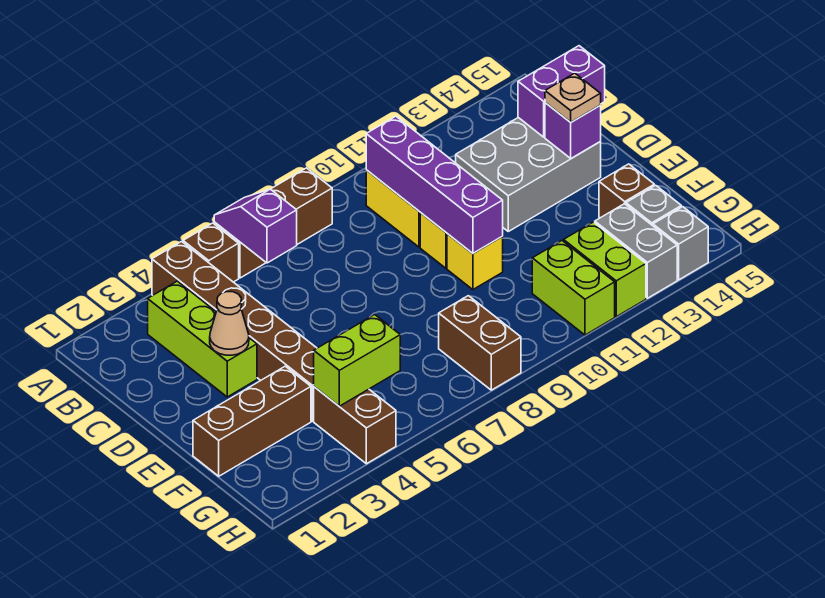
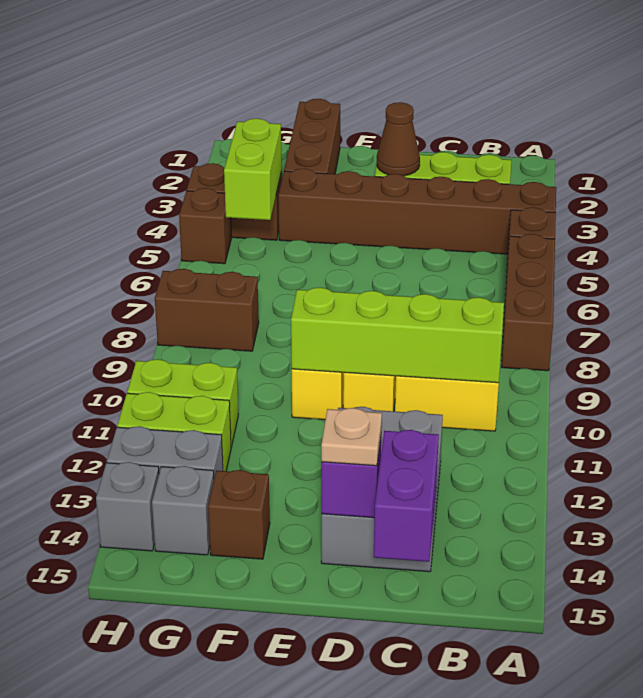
purple 1x2 slope [214,189,297,263] -> none
purple 1x4 brick [366,116,503,253] -> lime 1x4 brick [291,288,504,383]
tan 1x1 cone [210,292,249,355] -> brown 1x1 cone [377,102,420,176]
none -> brown 1x1 brick [179,188,231,264]

